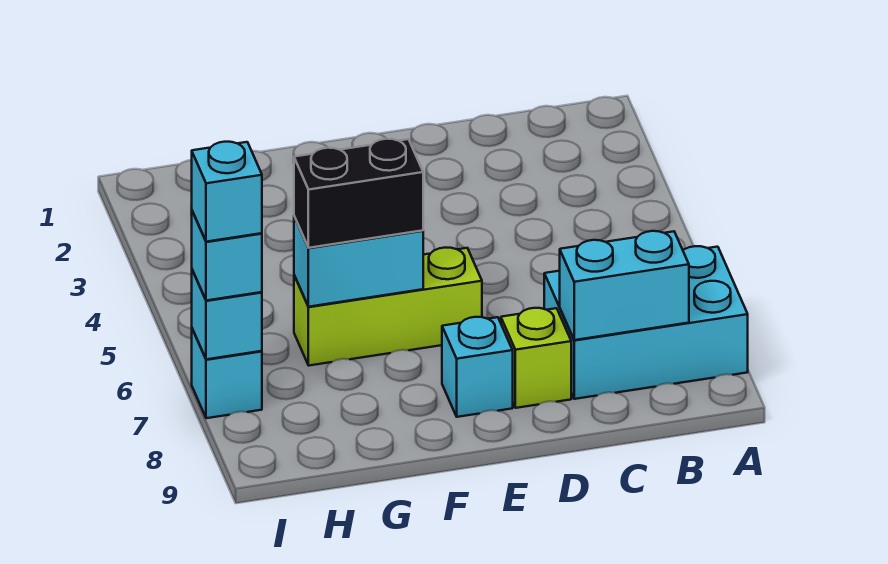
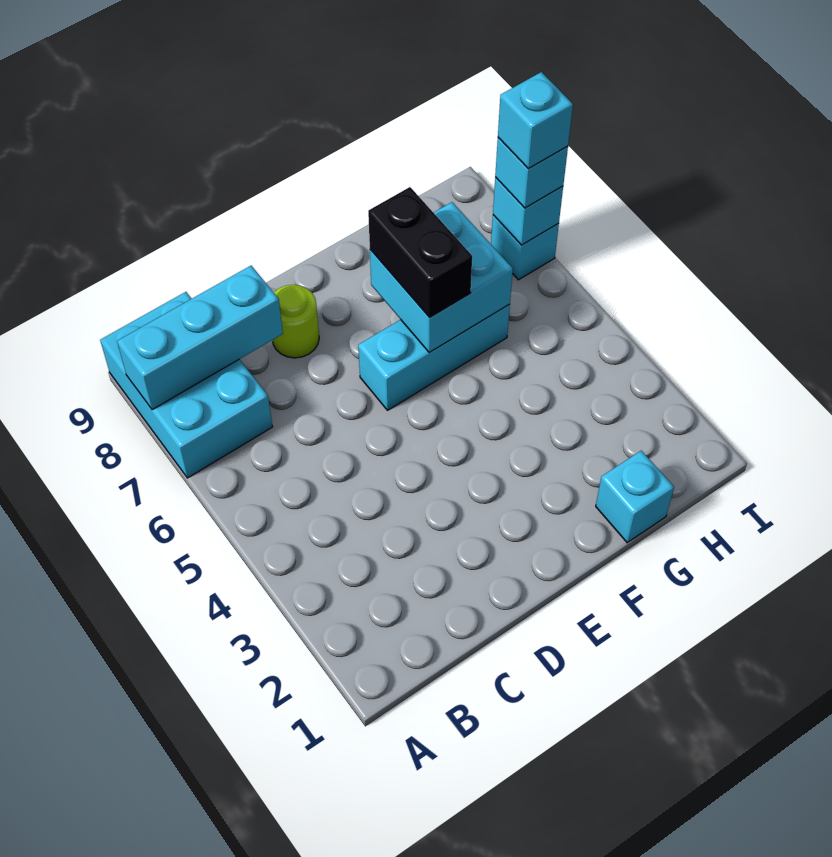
cyan 2x3 brick [544,246,748,399] -> cyan 2x3 brick turned to [100,292,272,478]
cyan 1x2 brick [560,231,689,340] -> cyan 1x3 brick [117,266,283,410]
lime 1x1 brick [501,308,571,408] -> lime 1x1 round brick [273,285,319,358]
lime 1x3 brick [294,248,482,366] -> cyan 1x3 brick [358,304,510,410]
cyan 1x1 brick [442,317,513,417] -> cyan 1x1 brick moved to [596,451,674,543]
cyan 1x2 brick [294,216,423,307] -> cyan 2x2 brick [370,202,513,353]
black 1x2 brick [294,139,423,248] -> black 1x2 brick turned to [368,187,472,317]

